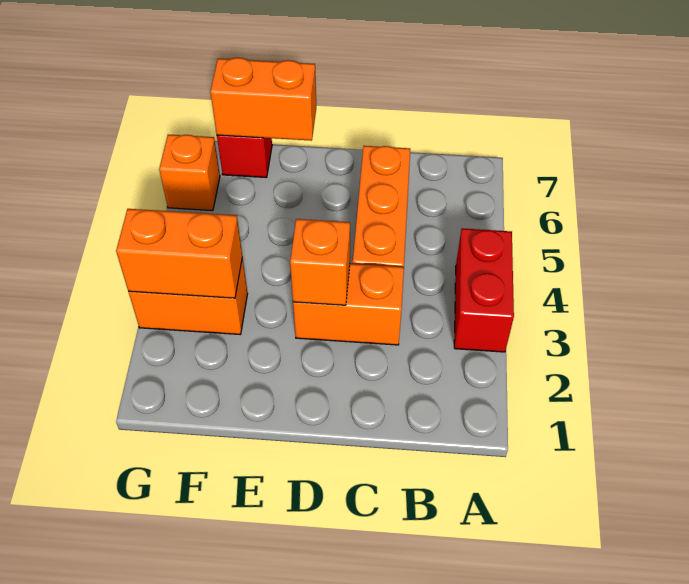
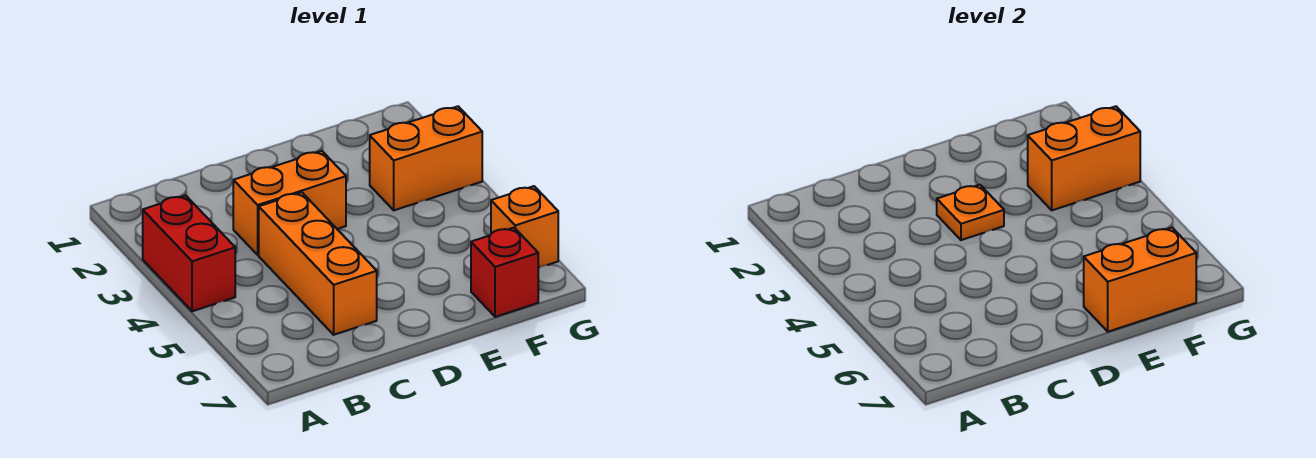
orange 1x1 brick [290,219,350,305] -> orange 1x1 plate [937,185,1004,240]

